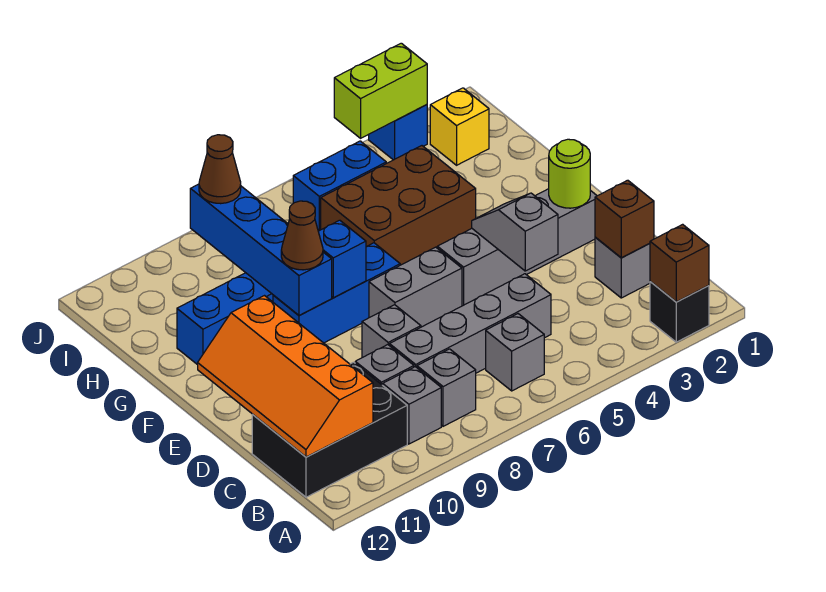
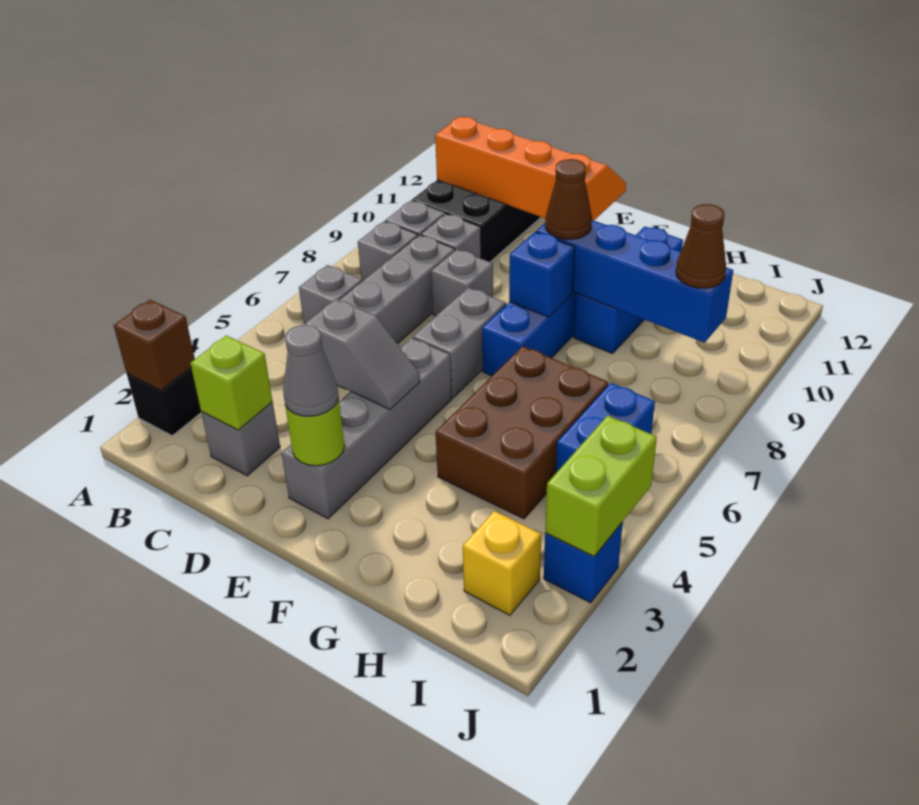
brown 1x1 brick [595,180,654,258] -> lime 1x1 brick [190,335,273,430]
none -> grey 1x1 cone [283,325,339,416]

